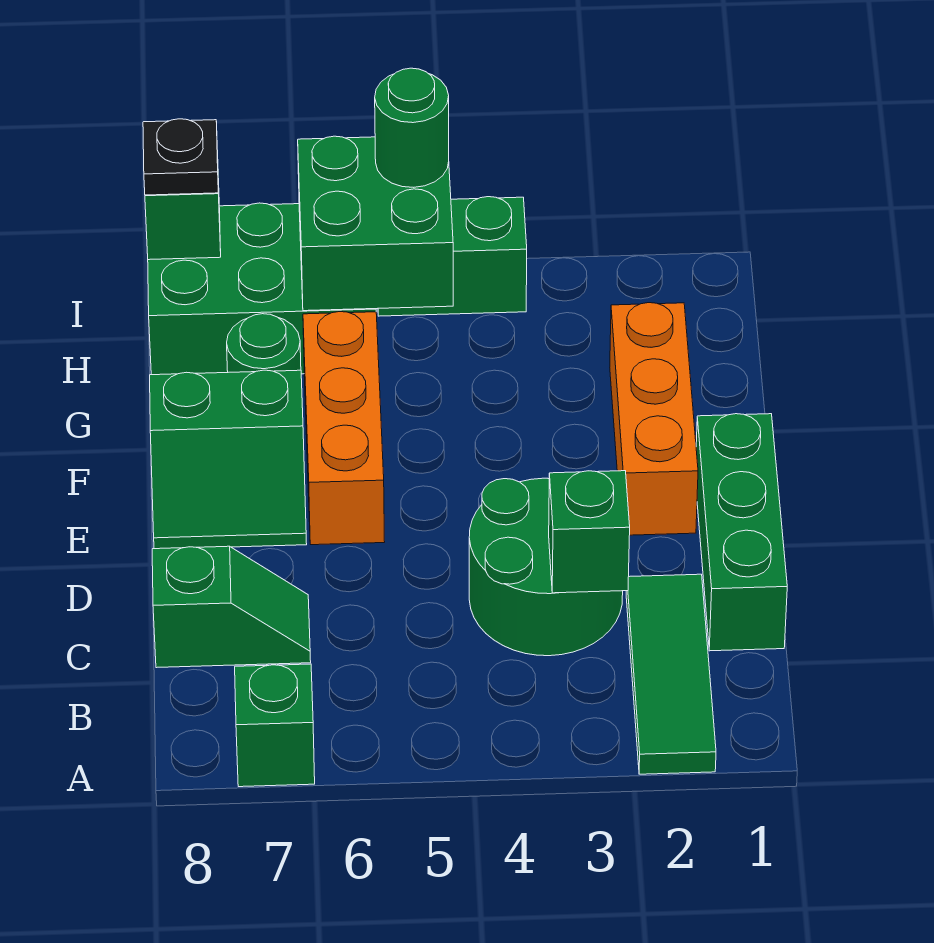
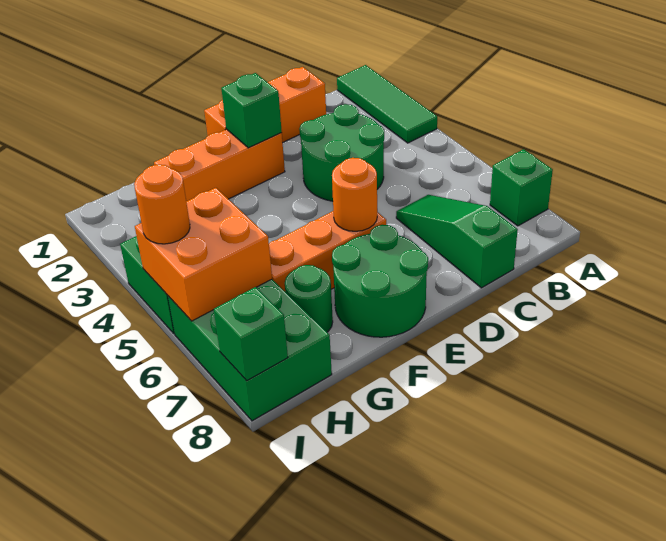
green 1x3 tile [626,574,716,774] -> green 1x3 tile turned to [337,65,437,143]
green 1x3 brick [696,414,787,651] -> orange 1x3 brick [204,67,326,142]
green 1x1 brick [549,471,630,593] -> green 1x1 brick moved to [221,73,282,148]
green 1x2 slope [152,546,311,668] -> green 1x3 slope [396,195,518,288]
none -> orange 1x1 round brick [332,158,377,231]
green 2x2 slope [150,370,307,549] -> green 2x2 round brick [332,225,428,337]
green 2x2 brick [298,136,453,311] -> orange 2x2 brick [135,188,272,321]
green 1x1 round brick [375,68,449,187] -> orange 1x1 round brick [134,165,190,244]
black 1x1 plate [143,119,218,195] -> none

